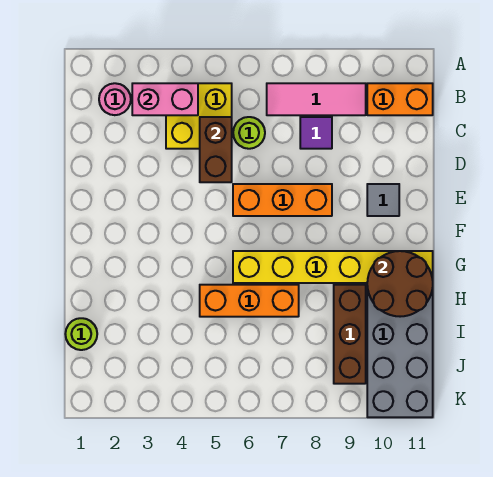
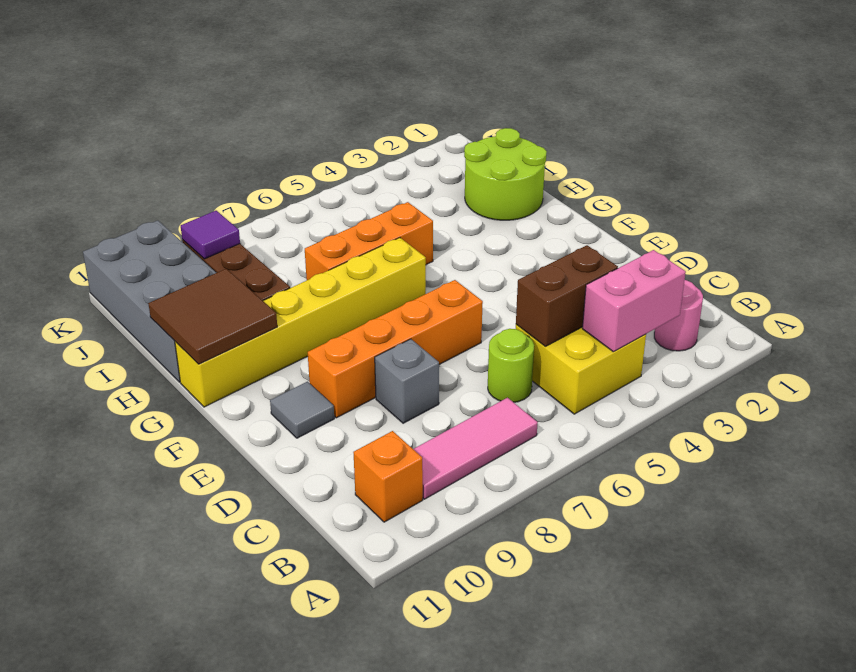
orange 1x2 brick [367,83,433,115] -> orange 1x1 brick [353,431,423,522]
brown 1x2 brick [200,117,232,182] -> brown 1x2 brick turned to [516,245,618,346]
purple 1x1 tile [300,117,332,149] -> purple 1x1 tile moved to [181,211,240,259]
none -> grey 1x1 brick [375,339,439,423]
orange 1x3 brick [233,184,332,216] -> orange 1x4 brick [308,280,483,418]
brown 2x2 round brick [367,251,433,317] -> brown 2x2 tile [148,269,277,364]
lime 1x1 round brick [65,318,97,350] -> lime 2x2 round brick [464,128,547,220]

